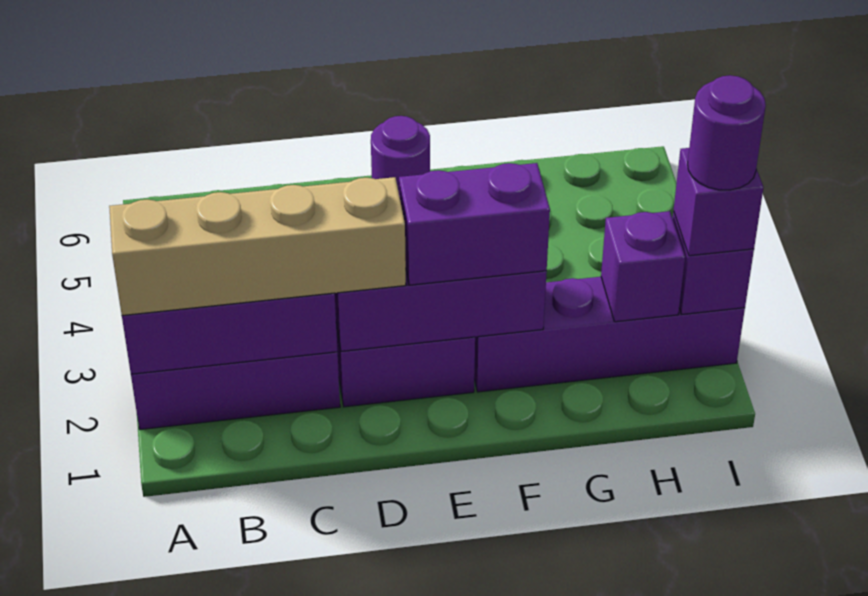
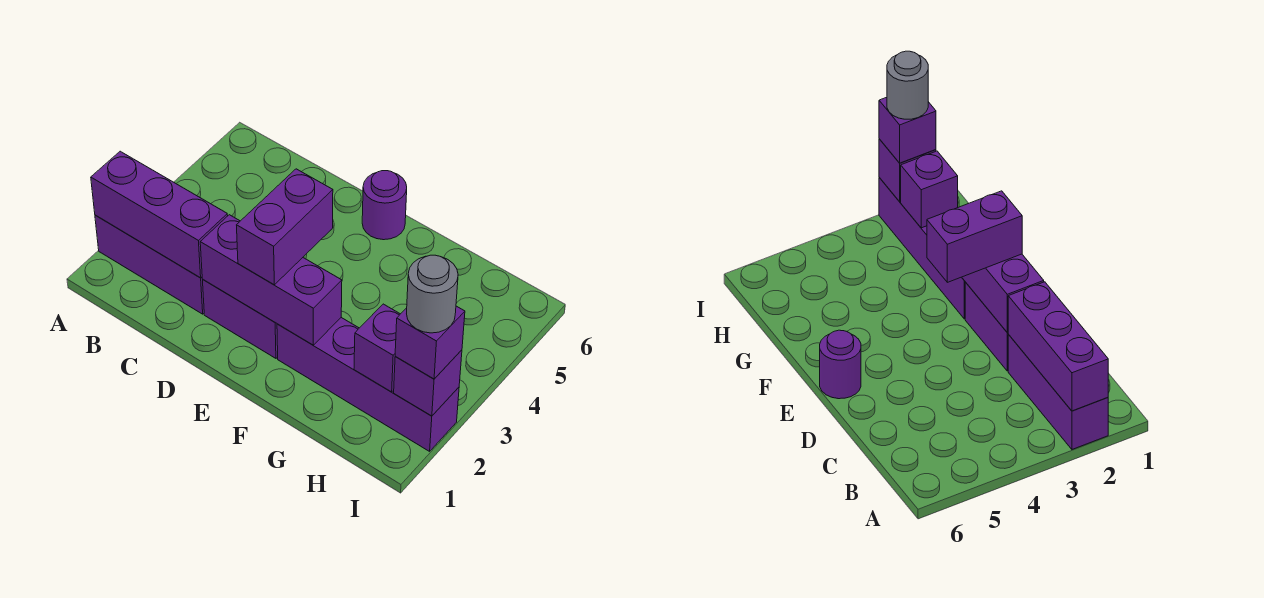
tan 1x4 brick [109,177,406,316] -> none
purple 1x2 brick [399,163,550,285] -> purple 1x2 brick turned to [237,169,333,285]
purple 1x1 round brick [688,75,766,190] -> grey 1x1 round brick [407,255,458,333]

